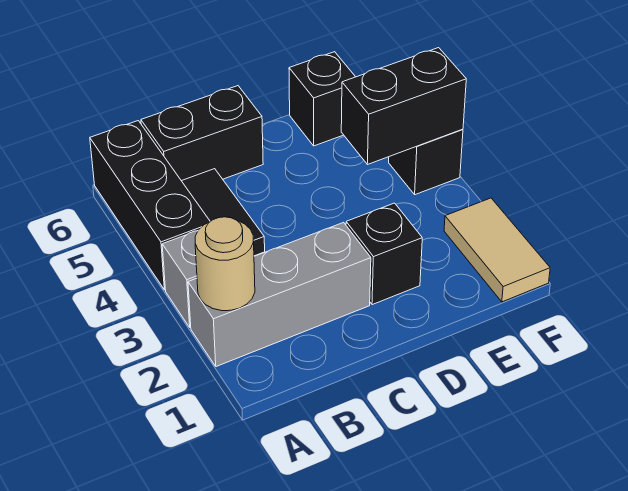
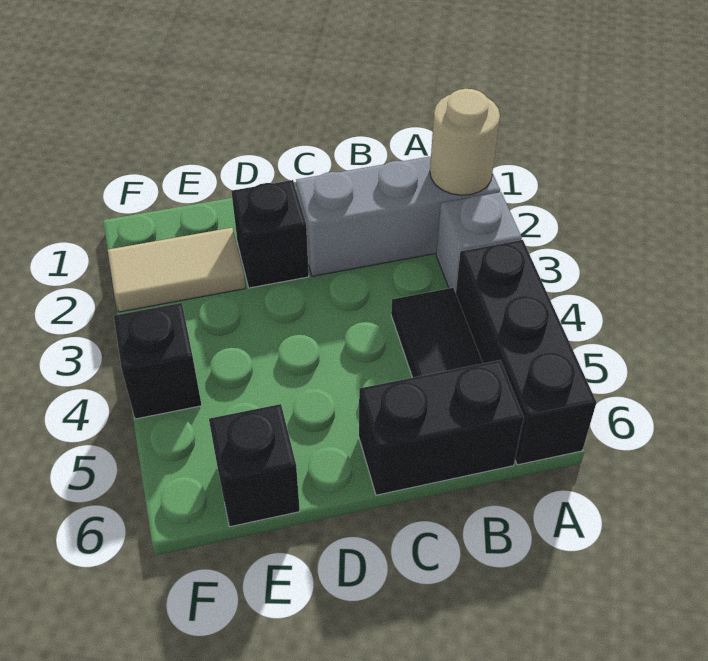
black 1x2 brick [341,48,466,165] -> none
tan 1x2 tile [444,198,550,302] -> tan 1x2 tile turned to [108,228,245,312]

